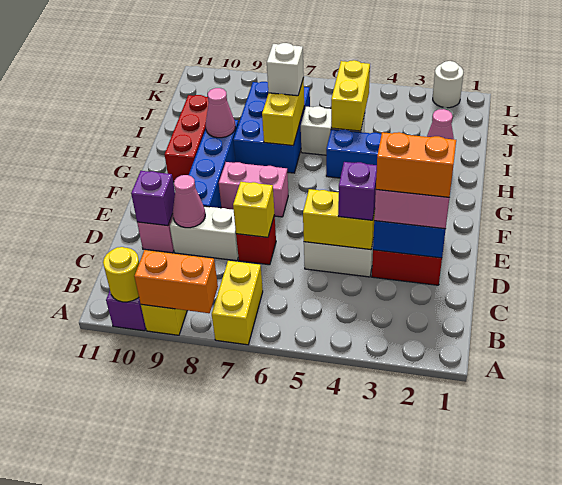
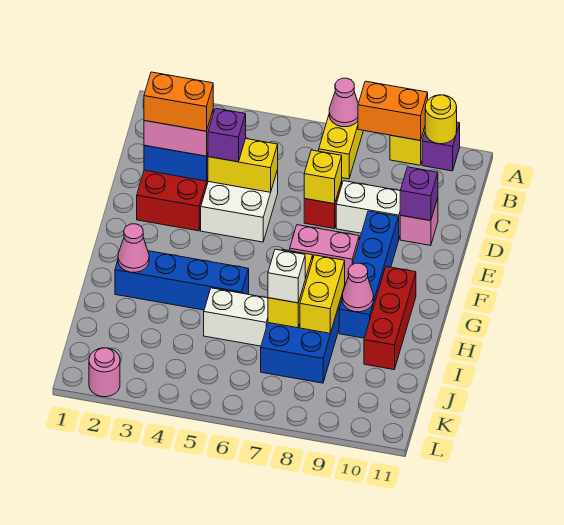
pink 1x1 cone [173,175,205,228] -> pink 1x1 cone moved to [329,78,358,127]
yellow 1x2 brick [331,60,370,131] -> yellow 1x2 brick moved to [300,255,345,333]
white 1x1 round brick [433,61,463,108] -> pink 1x1 round brick [89,348,120,397]

